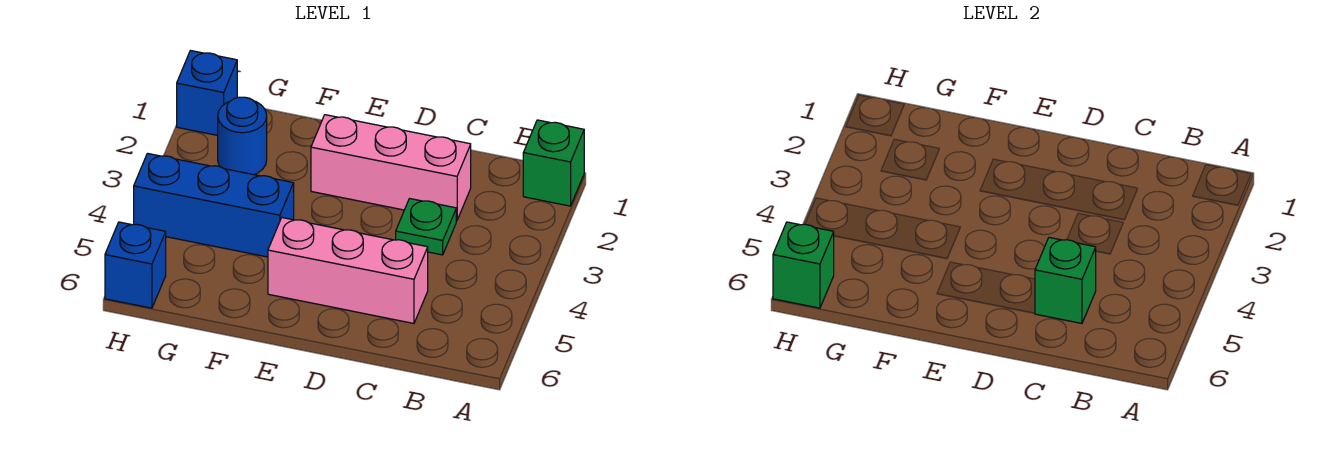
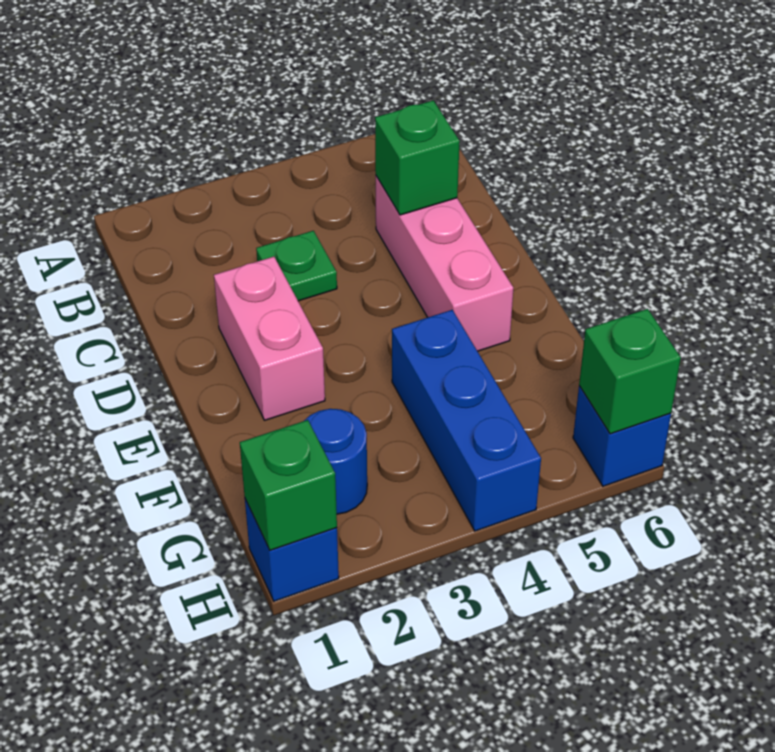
green 1x1 brick [523,120,584,206] -> green 1x1 brick moved to [240,420,337,550]
pink 1x3 brick [311,115,471,221] -> pink 1x2 brick [214,257,325,420]

